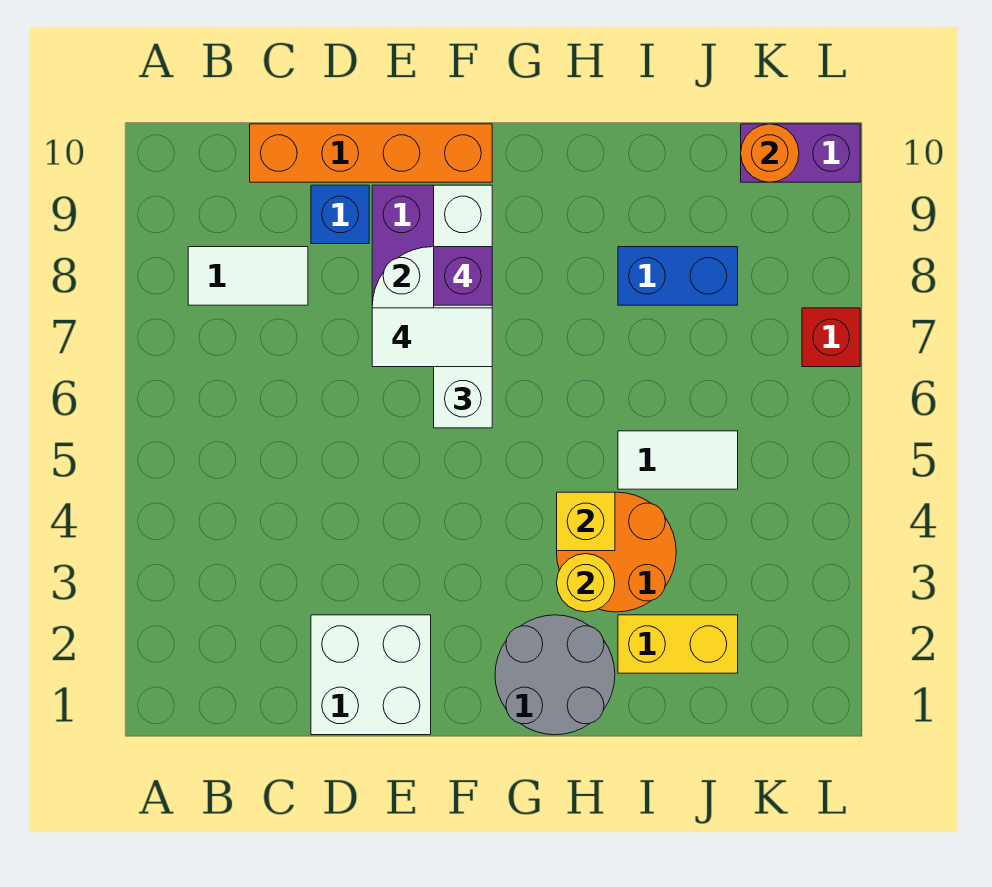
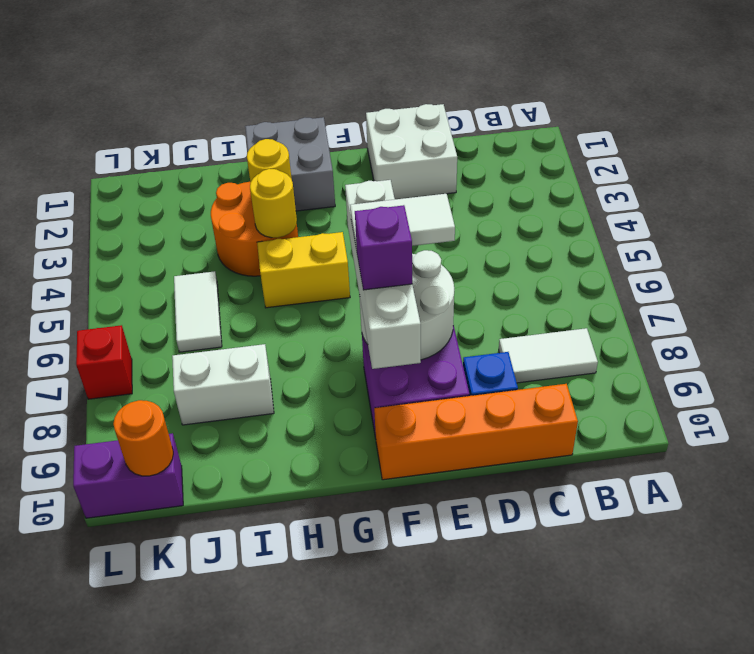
grey 2x2 round brick [495,615,615,735] -> grey 2x2 brick [245,117,335,211]
yellow 1x1 brick [557,492,615,551] -> yellow 1x1 round brick [250,169,297,238]
yellow 1x2 brick [618,615,738,673] -> yellow 1x2 brick moved to [257,232,350,308]
white 1x2 tile [618,431,738,489] -> white 1x2 tile turned to [174,271,222,352]
blue 1x2 brick [618,247,738,305] -> white 1x2 brick [172,344,274,425]

